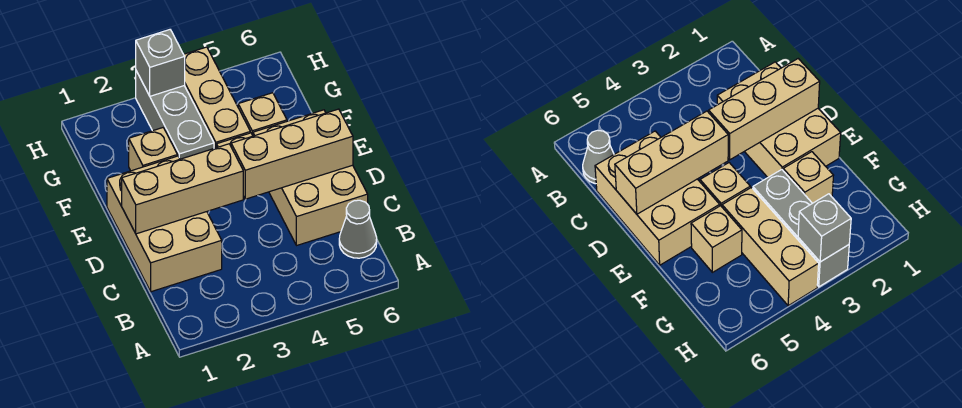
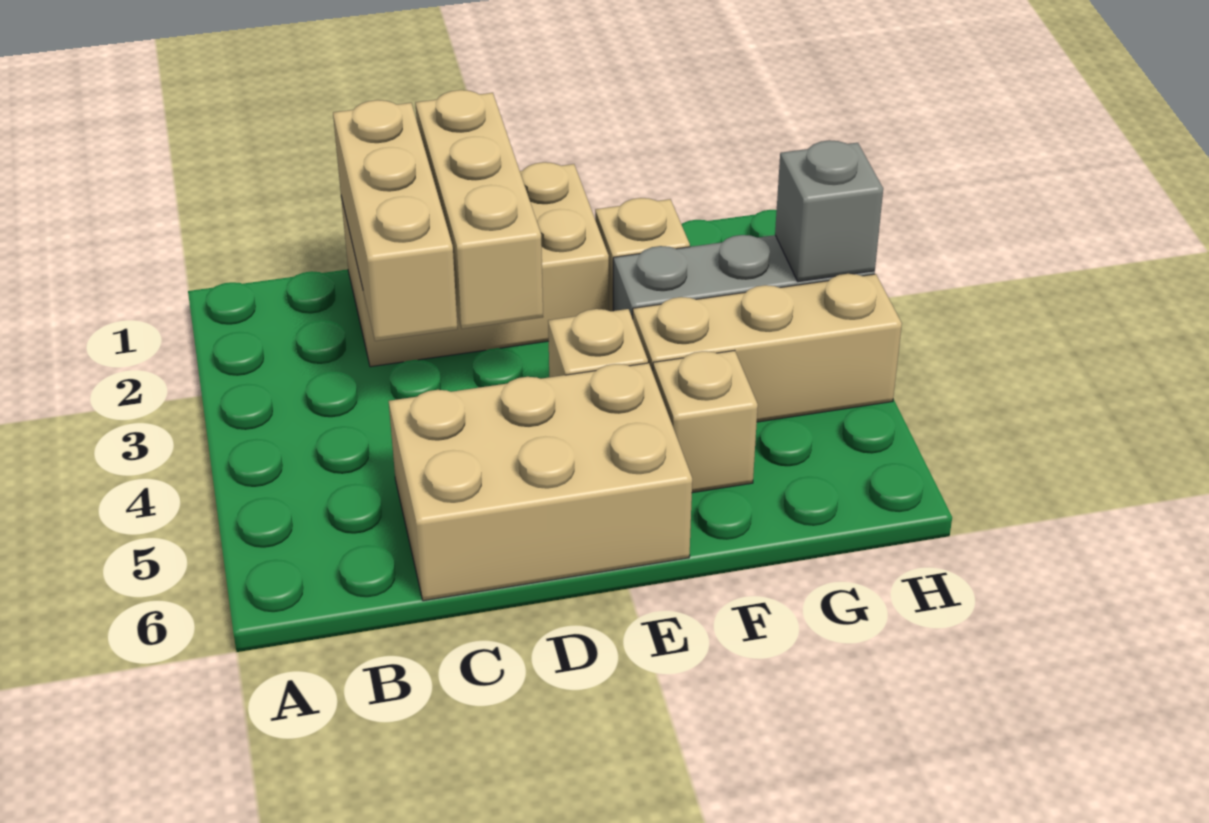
grey 1x1 cone [339,200,377,258] -> none
tan 1x3 brick [231,109,353,199] -> tan 1x3 brick moved to [333,100,457,341]

